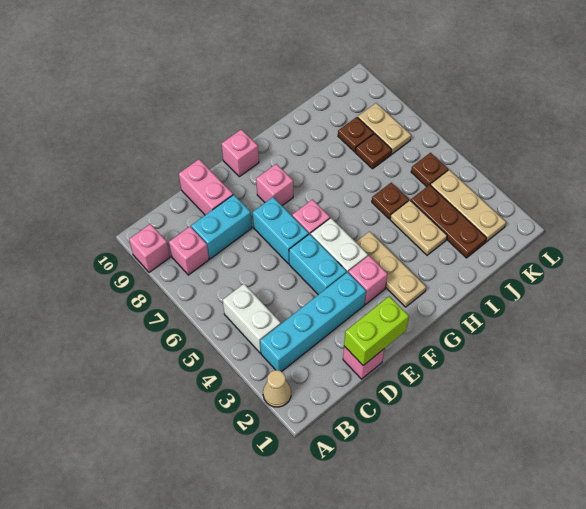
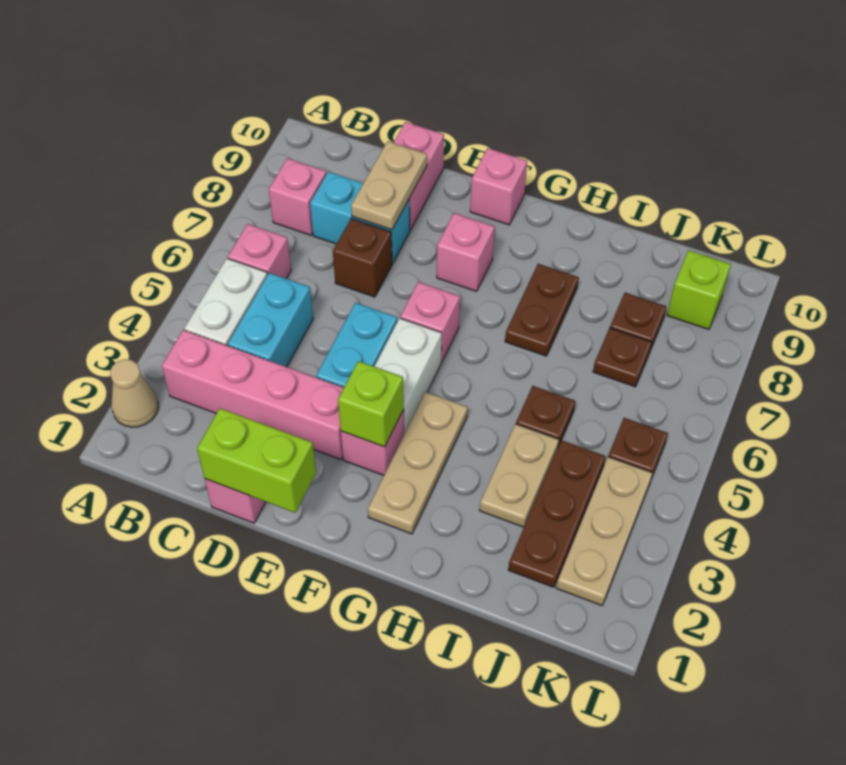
pink 1x1 brick [129,224,170,272] -> pink 1x1 brick moved to [228,224,291,279]
cyan 1x4 brick [260,272,366,372] -> pink 1x4 brick [162,330,344,459]
none -> brown 1x1 brick [333,219,392,297]
cyan 1x2 brick [253,197,309,264] -> cyan 1x2 brick moved to [228,273,313,367]
none -> lime 1x1 brick [338,361,404,447]
none -> brown 1x2 plate [505,264,579,356]
tan 1x2 plate [358,103,411,154] -> tan 1x2 plate moved to [351,141,427,230]
none -> lime 1x1 brick [667,250,731,329]

